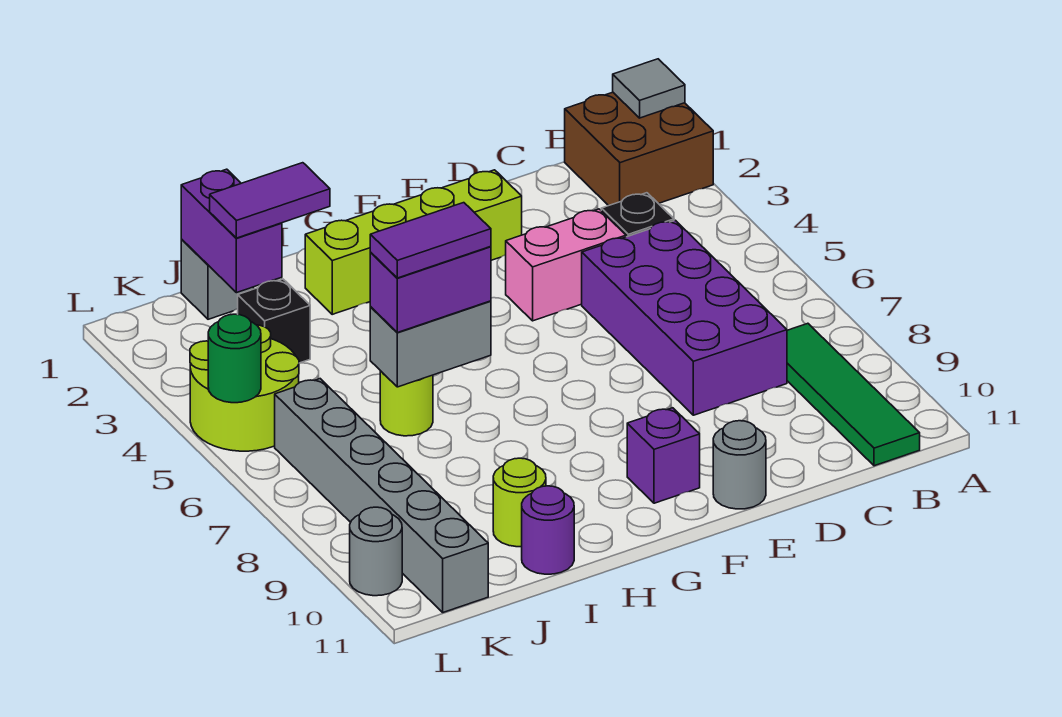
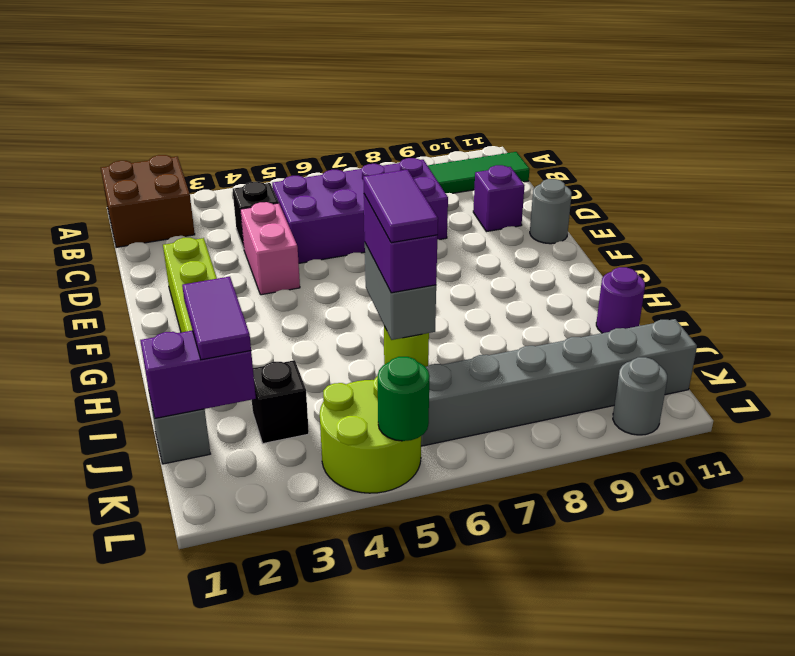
grey 1x1 tile [613,59,685,118] -> none
purple 1x1 brick [627,408,700,503] -> purple 1x1 brick moved to [473,165,525,232]
lime 1x1 round brick [493,458,546,547] -> none

